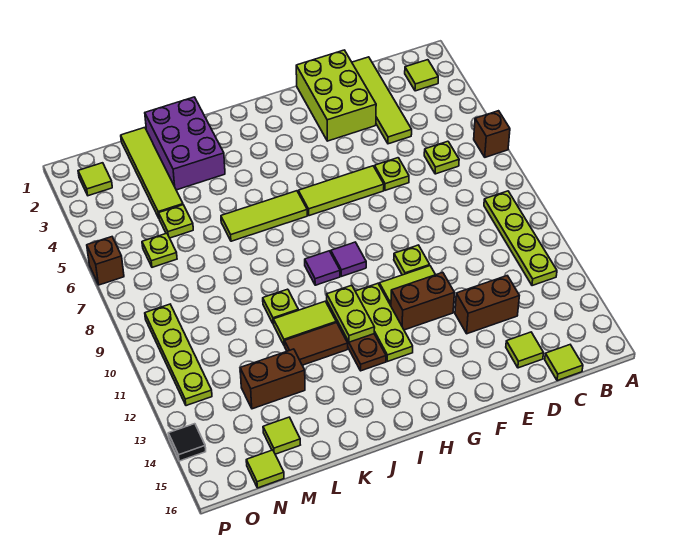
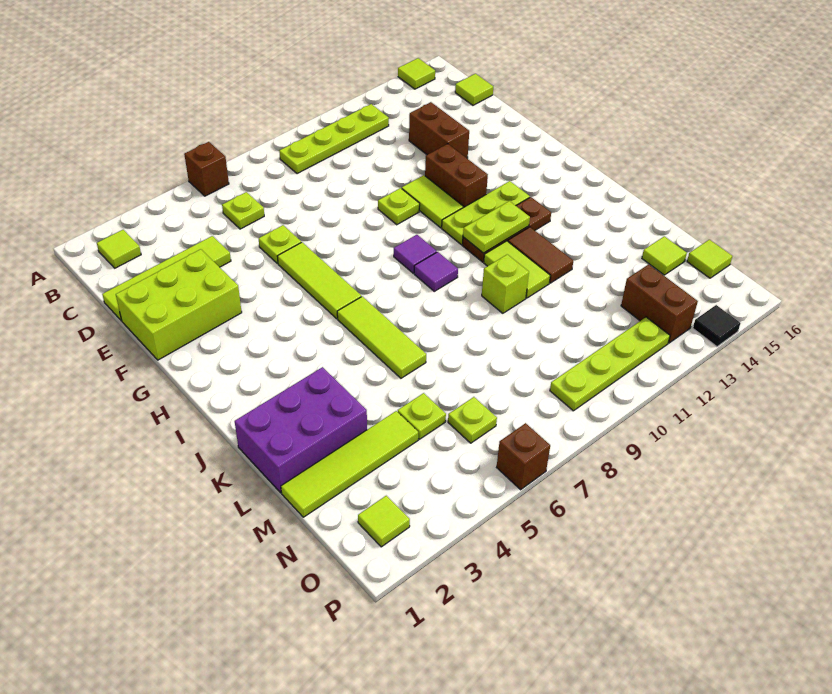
lime 1x1 tile [506,332,543,368] -> lime 1x1 tile moved to [398,58,435,89]
lime 1x1 plate [263,289,298,324] -> lime 1x1 brick [482,254,529,313]
brown 1x2 brick [240,349,305,409] -> brown 1x2 brick moved to [621,264,698,343]

